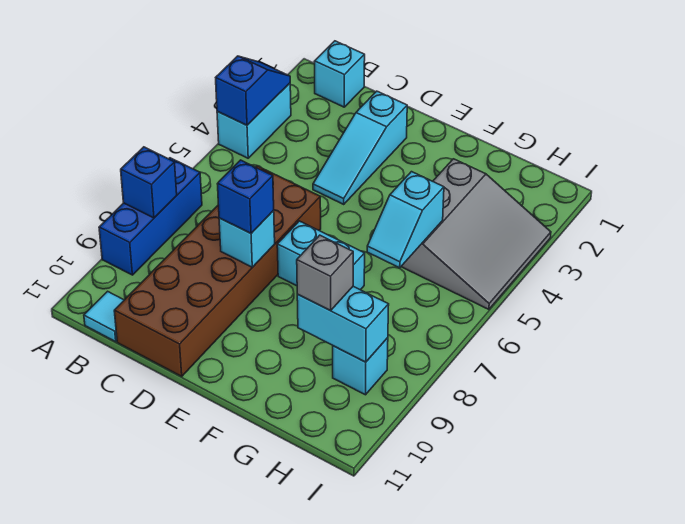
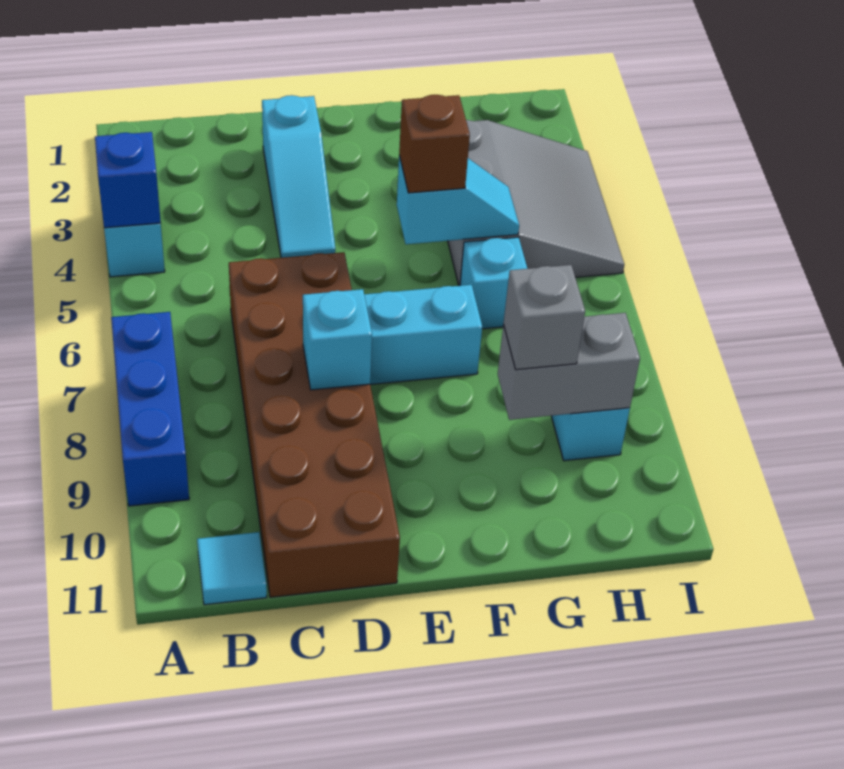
blue 1x1 brick [121,147,177,218] -> none
cyan 1x1 brick [314,41,365,107] -> cyan 1x1 brick moved to [460,237,528,329]
blue 1x1 brick [217,160,274,233] -> none
none -> brown 1x1 brick [399,95,470,193]
cyan 1x2 slope [367,172,444,268] -> cyan 1x2 slope turned to [397,156,519,244]
cyan 1x2 brick [297,286,389,362] -> grey 1x2 brick [498,313,640,420]

